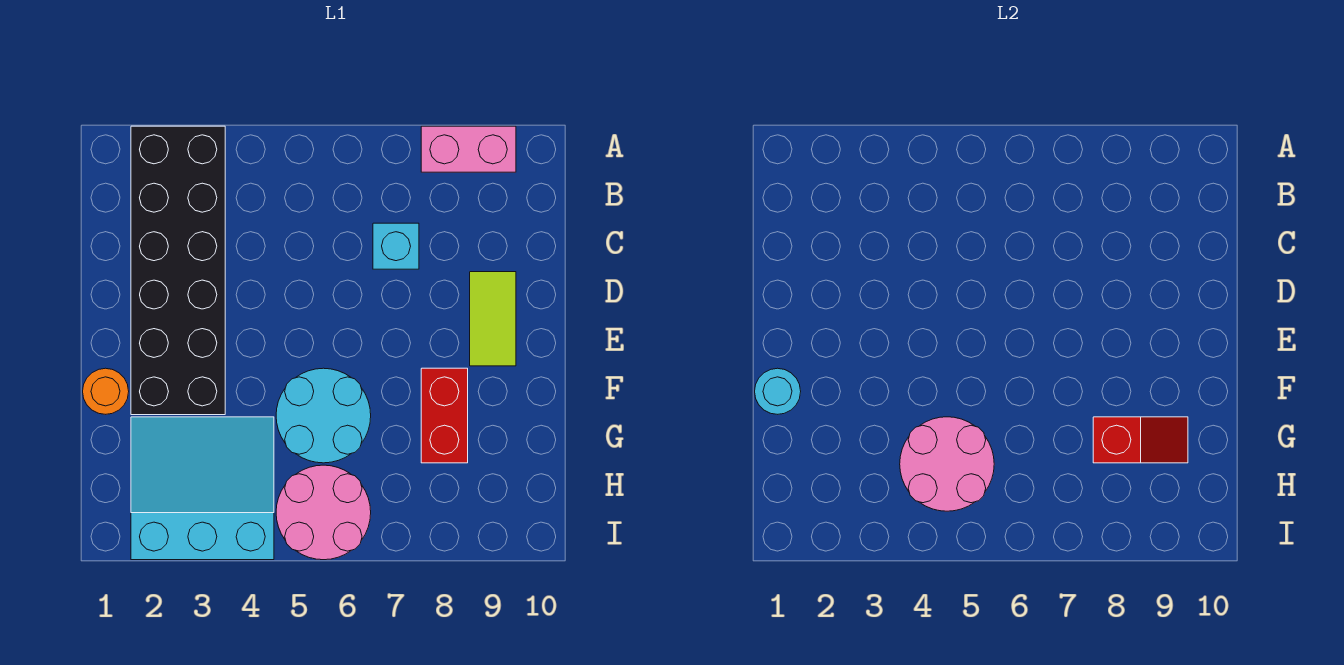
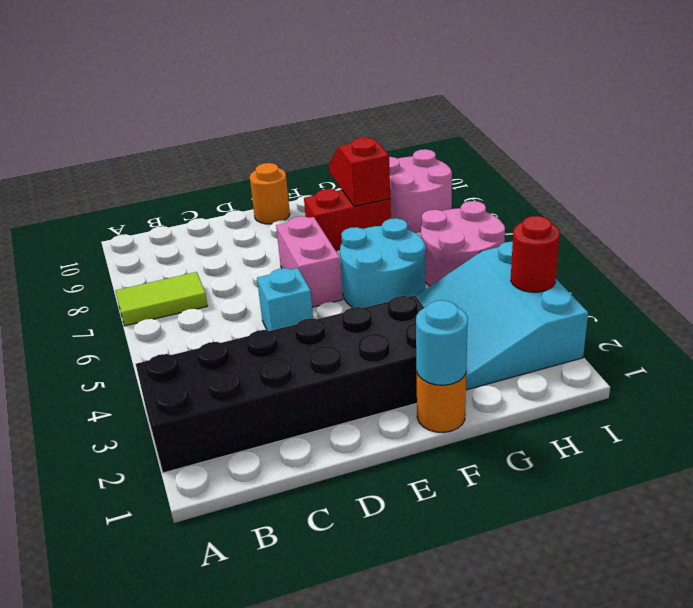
pink 1x2 brick [421,126,516,172] -> pink 1x2 brick moved to [276,216,343,307]
cyan 1x1 brick [373,223,419,269] -> cyan 1x1 brick moved to [257,268,313,331]
lime 1x2 tile [470,272,516,366] -> lime 1x2 tile moved to [116,272,207,326]
none -> orange 1x1 round brick [250,163,290,224]
pink 2x2 round brick [900,417,994,511] -> pink 2x2 round brick moved to [389,149,452,233]
none -> red 1x1 round brick [511,216,560,292]

